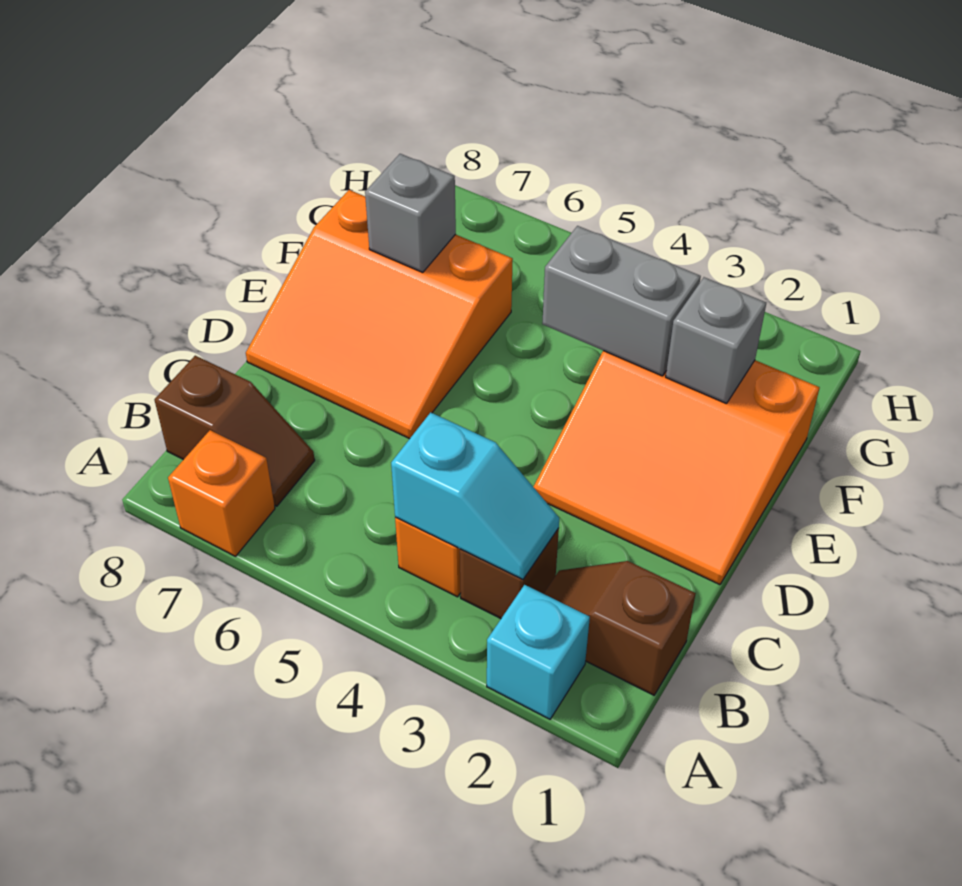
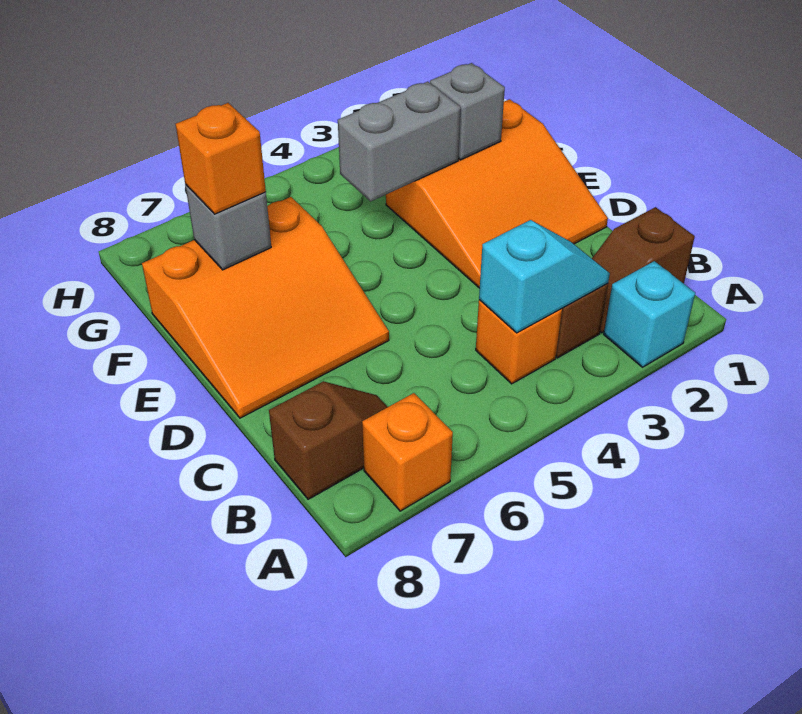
none -> orange 1x1 brick [176,103,266,214]

